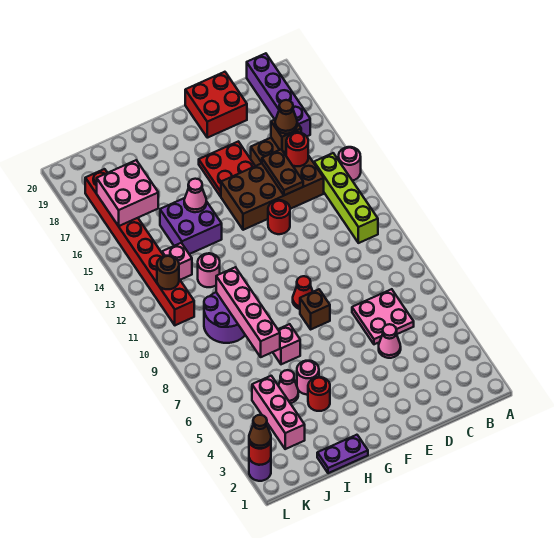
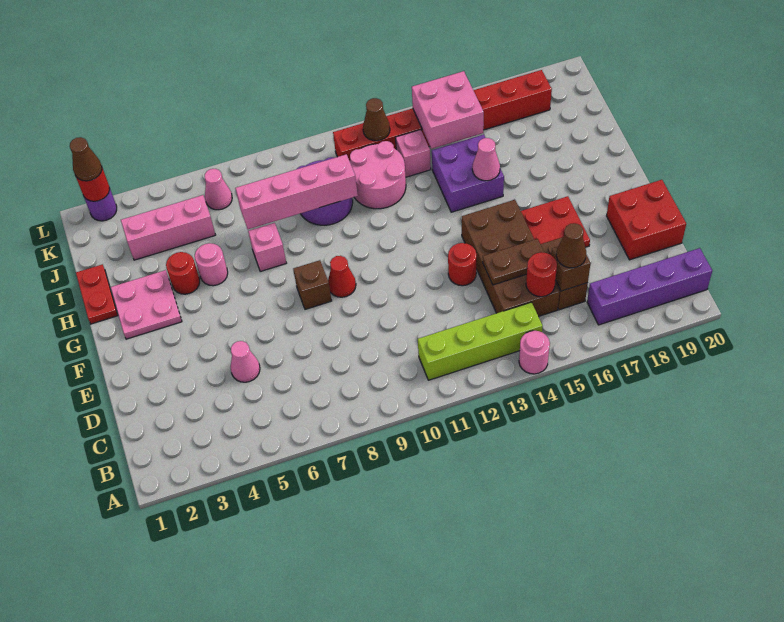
pink 2x2 plate [352,289,414,344] -> pink 2x2 plate moved to [111,270,182,339]
purple 1x2 plate [317,435,368,473] -> red 1x2 plate [76,264,118,324]
pink 1x1 cone [278,370,298,403] -> pink 1x1 cone moved to [205,169,232,210]
pink 1x1 round brick [198,253,220,287] -> pink 2x2 round brick [350,141,406,209]
pink 2x2 brick [97,160,158,226] -> pink 2x2 brick moved to [412,71,484,149]
brown 1x1 round brick [157,256,179,289] -> brown 1x1 cone [363,98,390,141]

